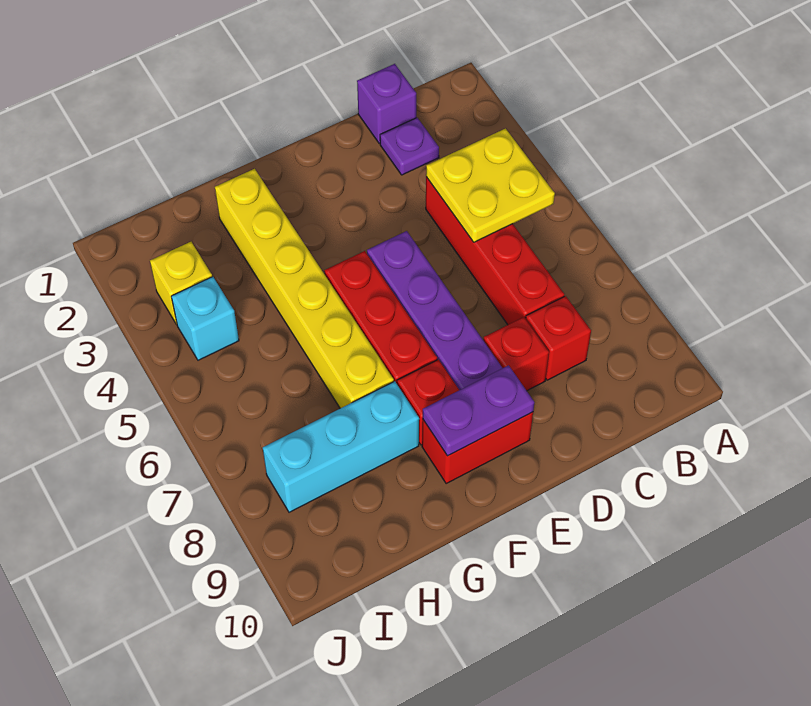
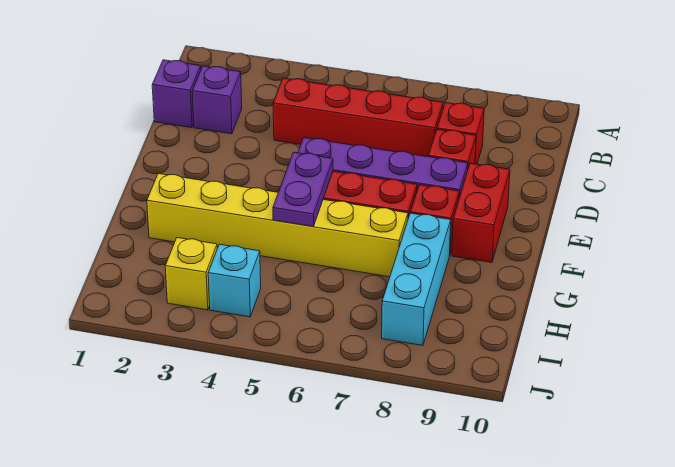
yellow 2x2 plate [426,129,555,242] -> none
purple 1x1 plate [380,118,439,175] -> purple 1x1 brick [192,66,242,134]
purple 1x2 plate [423,365,534,456] -> purple 1x2 plate moved to [273,152,333,226]

